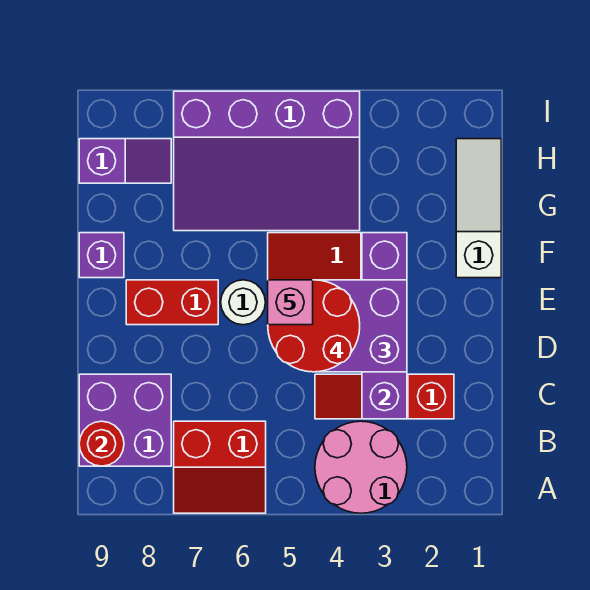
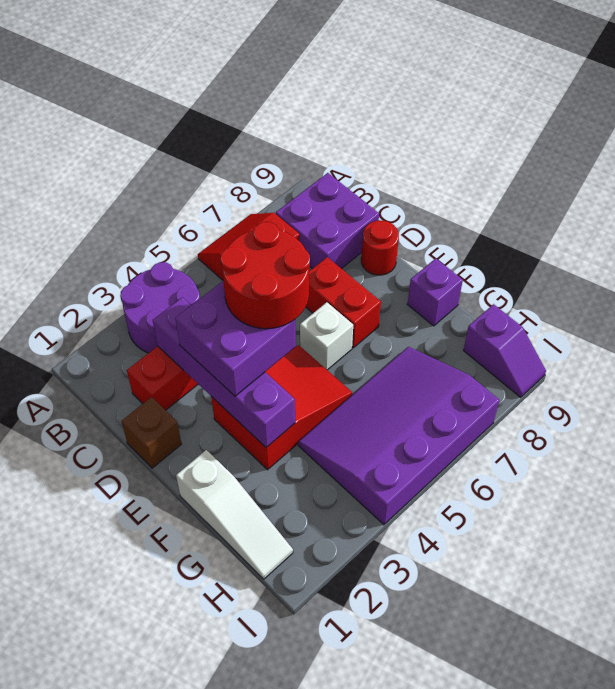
pink 2x2 round brick [315,421,407,513] -> purple 2x2 round brick [120,262,200,353]
red 1x1 round brick [79,421,124,466] -> red 1x1 round brick moved to [361,220,399,275]
none -> brown 1x1 brick [122,397,181,468]
pink 1x1 brick [268,280,313,325] -> none
white 1x1 round brick [221,280,266,325] -> white 1x1 brick [300,302,353,370]
red 1x2 brick [126,280,218,325] -> red 1x2 brick turned to [306,257,381,348]
purple 1x2 slope [79,139,171,183] -> purple 1x2 slope turned to [463,304,546,397]

